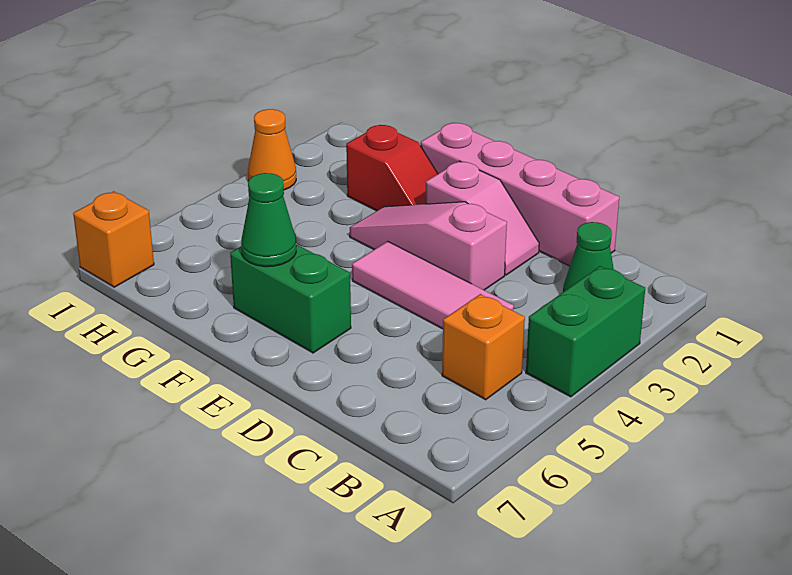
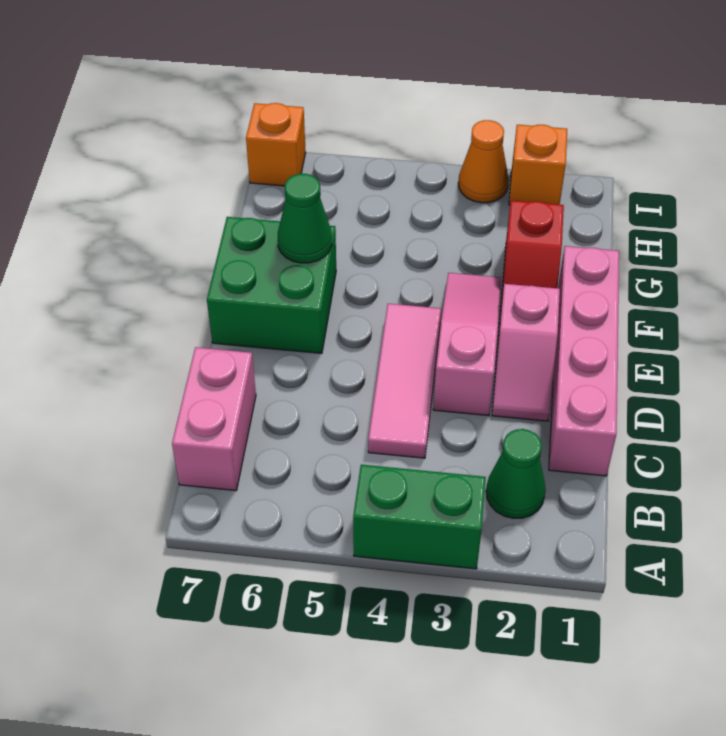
orange 1x1 brick [442,294,525,400] -> orange 1x1 brick moved to [509,125,567,205]
none -> pink 1x2 brick [172,347,256,491]
green 1x2 brick [230,244,351,353] -> green 2x2 brick [207,217,336,353]

